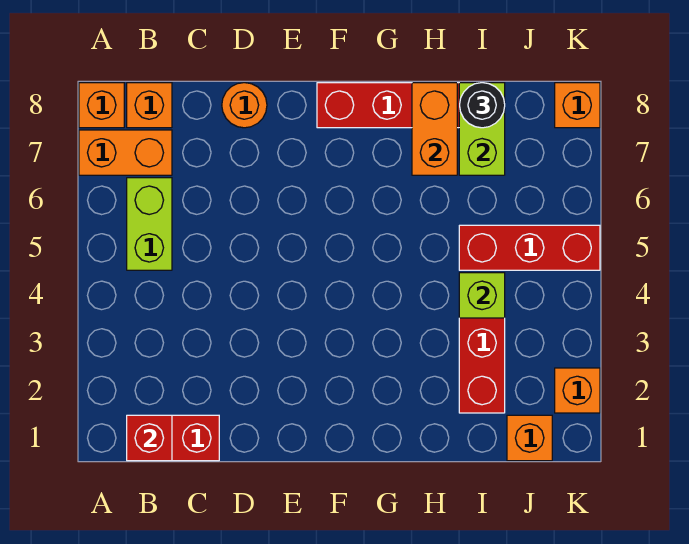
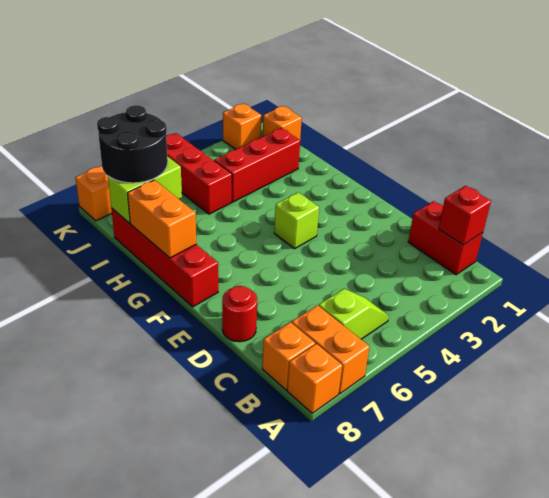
lime 1x2 brick [127,178,172,270] -> lime 1x2 slope [319,289,389,339]
orange 1x1 round brick [222,83,267,128] -> red 1x1 round brick [222,286,257,342]
orange 1x2 brick [412,83,457,175] -> orange 1x2 brick turned to [128,180,196,258]
lime 1x1 brick [459,273,505,318] -> lime 1x1 brick moved to [274,192,319,249]
black 1x1 round brick [460,83,505,128] -> black 2x2 round brick [97,105,168,183]

